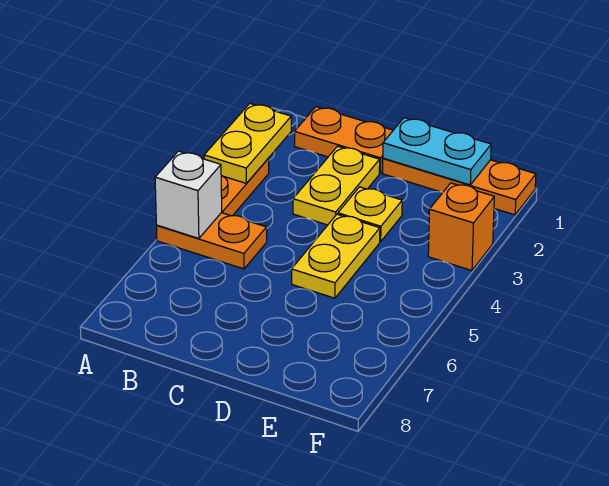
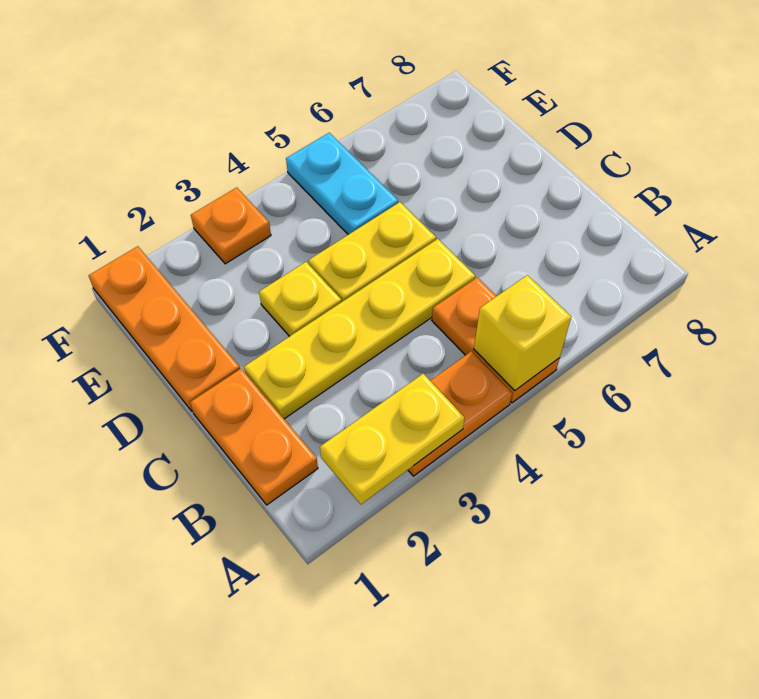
white 1x1 brick [155,151,222,239] -> yellow 1x1 brick [474,275,571,391]
yellow 1x2 plate [293,146,380,225] -> yellow 1x4 plate [244,239,475,419]
cyan 1x2 plate [383,118,491,185] -> cyan 1x2 plate moved to [286,133,398,235]
orange 1x1 brick [428,183,494,271] -> orange 1x1 plate [191,188,271,264]

